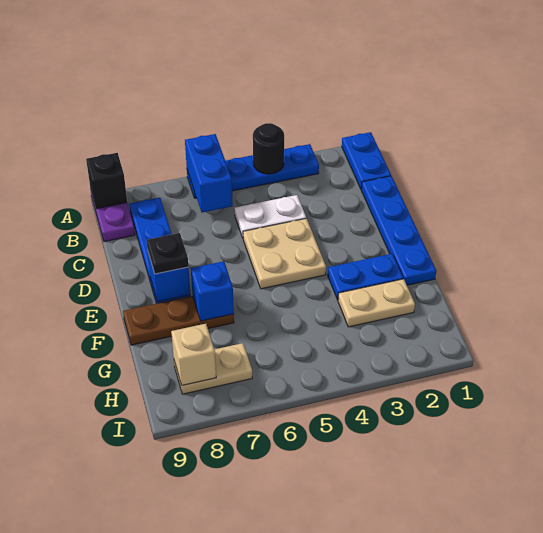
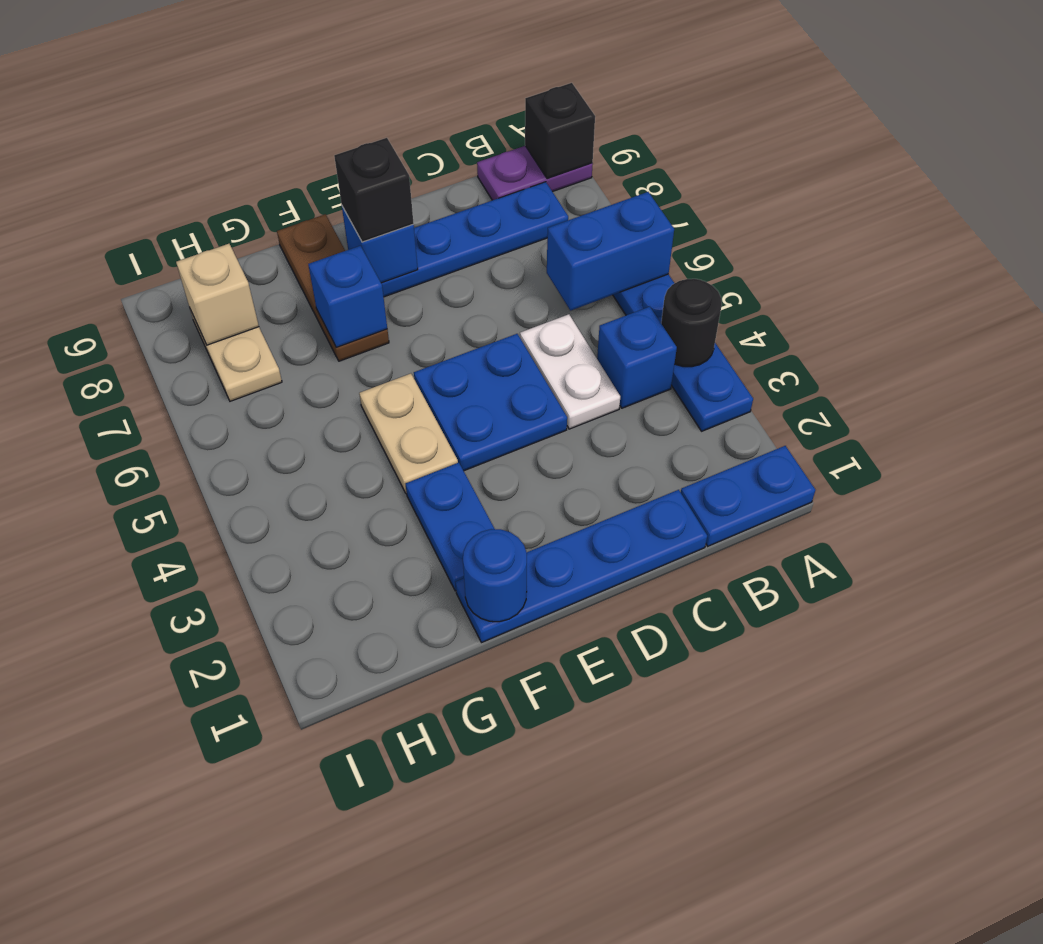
none -> blue 1x1 brick [597,307,677,408]
tan 2x2 plate [243,218,326,289] -> blue 2x2 plate [414,334,567,471]
black 1x1 plate [147,233,188,274] -> black 1x1 brick [334,138,414,242]
none -> blue 1x1 round brick [463,529,527,622]
tan 1x2 plate [338,279,415,327] -> tan 1x2 plate moved to [359,374,458,494]

